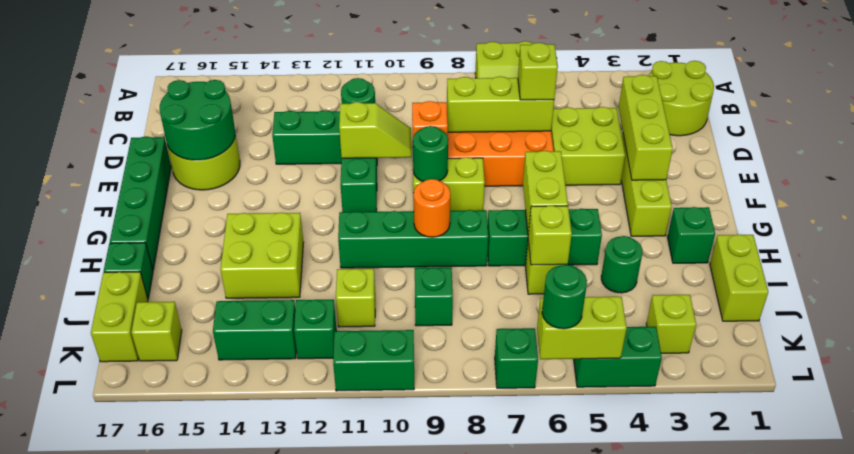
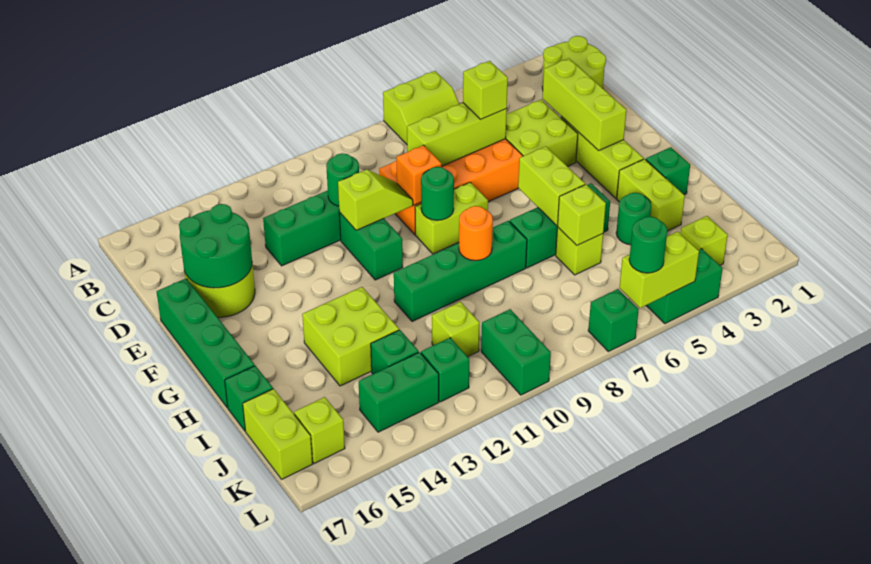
lime 1x2 brick [710,235,768,321] -> lime 1x2 brick moved to [617,159,685,231]
green 1x1 brick [415,268,453,326] -> green 1x1 brick moved to [371,330,419,374]
green 1x2 brick [333,330,414,391] -> green 1x2 brick turned to [481,309,551,395]

